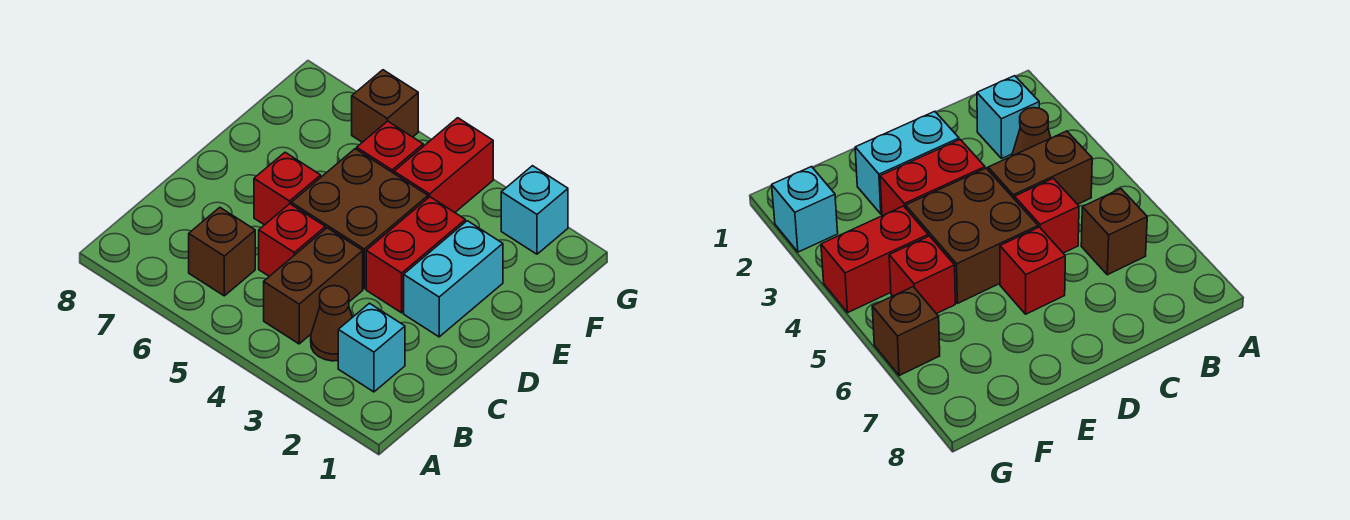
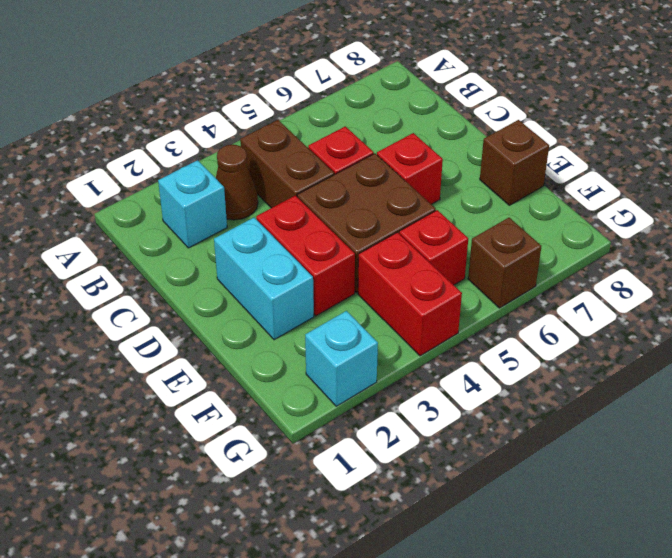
brown 1x1 brick [189,207,255,296] -> brown 1x1 brick moved to [480,120,549,205]

